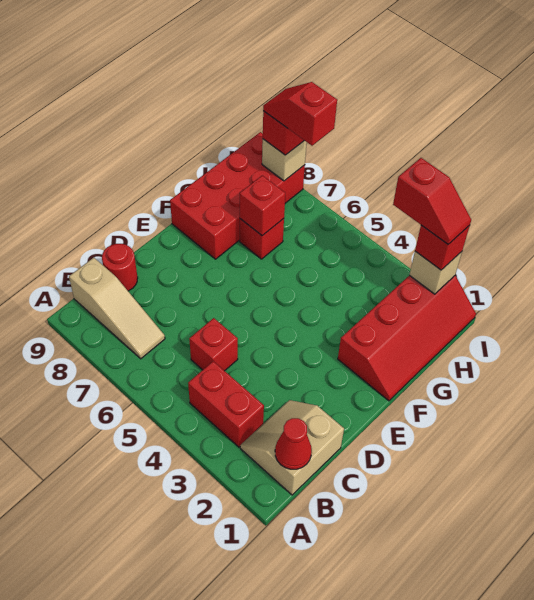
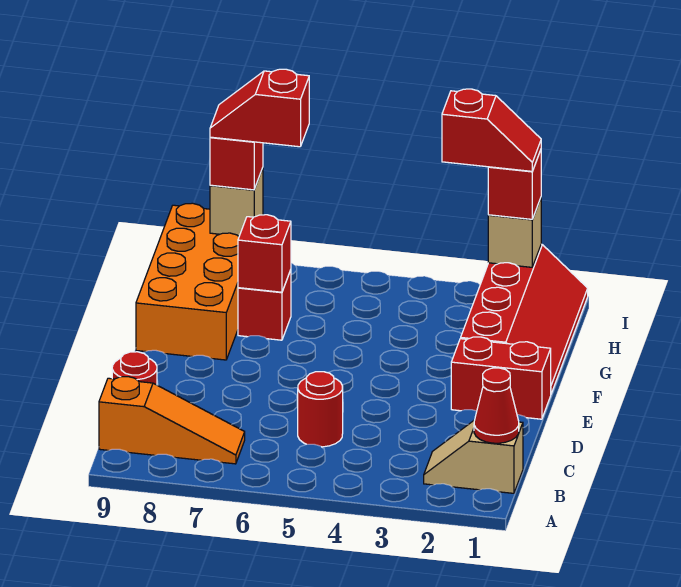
tan 2x2 slope [240,400,344,495] -> tan 1x2 slope [424,420,523,493]
red 1x2 brick [188,361,264,447] -> red 1x2 brick moved to [451,337,551,419]
tan 1x3 slope [69,258,165,359] -> orange 1x3 slope [99,377,245,464]
red 1x1 brick [189,318,238,371] -> red 1x1 round brick [298,372,343,447]
red 2x4 brick [170,132,305,259] -> orange 2x4 brick [136,203,239,360]

